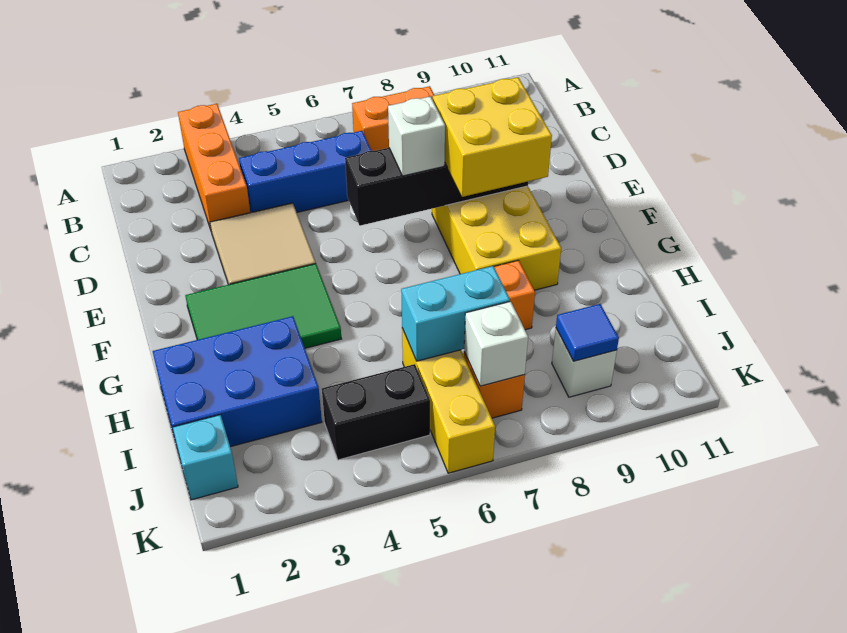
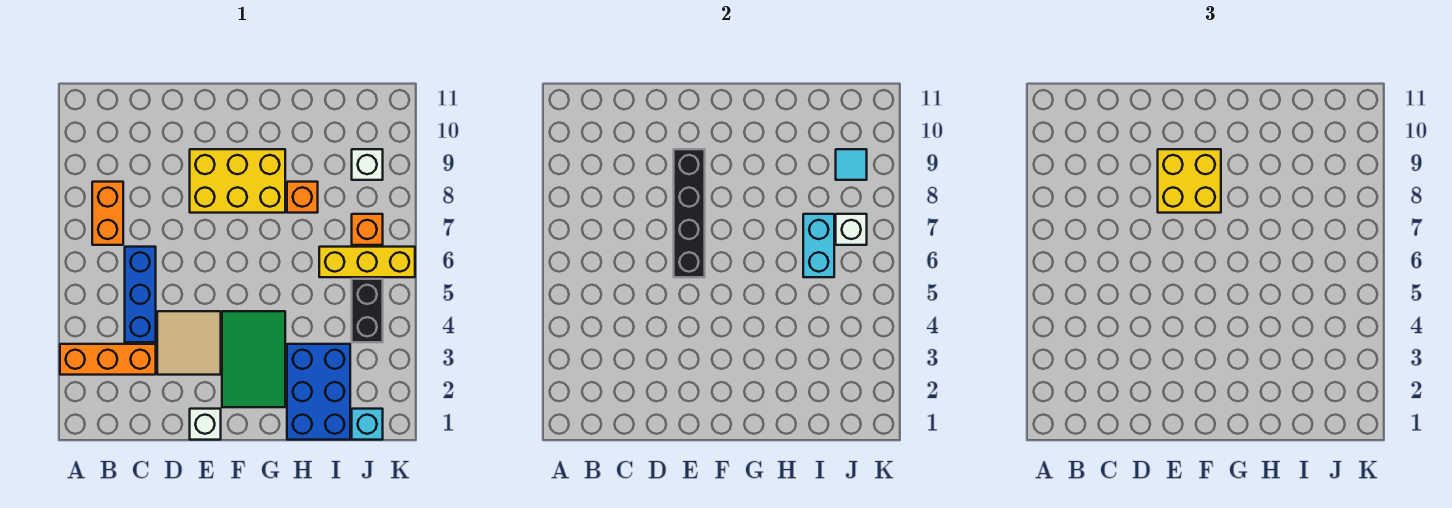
white 1x1 brick [388,97,445,176] -> white 1x1 brick moved to [190,409,221,440]
blue 1x1 tile [556,304,619,361] -> cyan 1x1 tile [836,149,867,180]

